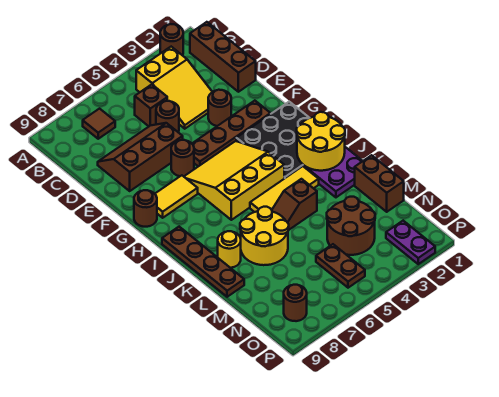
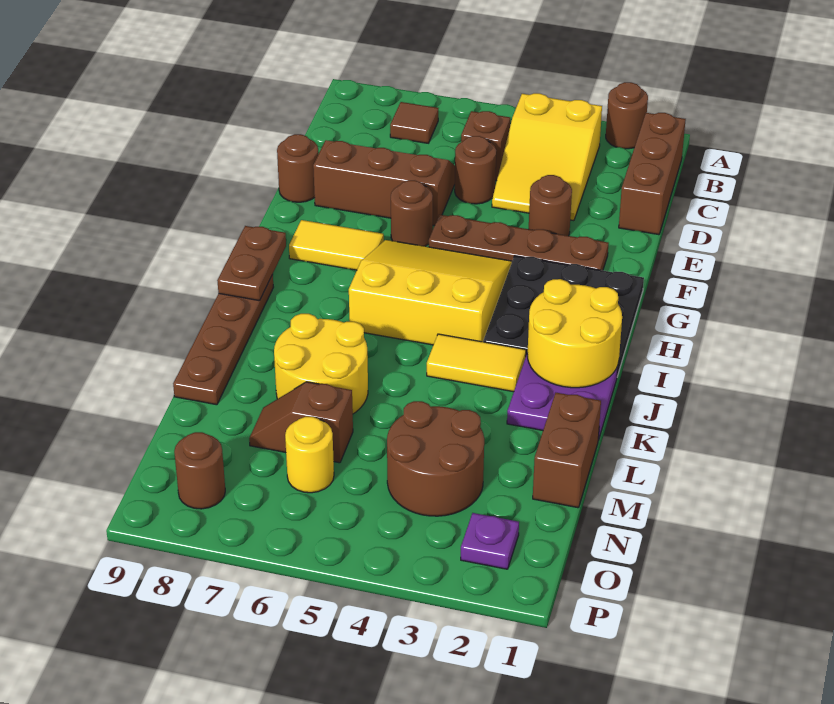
brown 1x1 round brick [134,190,157,227] -> brown 1x1 round brick moved to [277,134,318,202]
yellow 1x3 tile [250,166,319,212] -> yellow 1x2 tile [427,334,526,392]
brown 1x2 slope [272,179,317,230] -> brown 1x2 slope moved to [249,382,353,463]
yellow 1x1 round brick [218,231,241,268] -> yellow 1x1 round brick moved to [285,417,334,493]
brown 1x2 plate [316,244,365,288] -> brown 1x2 plate moved to [217,226,286,301]
purple 1x2 plate [386,221,435,264] -> purple 1x1 plate [461,513,519,569]

